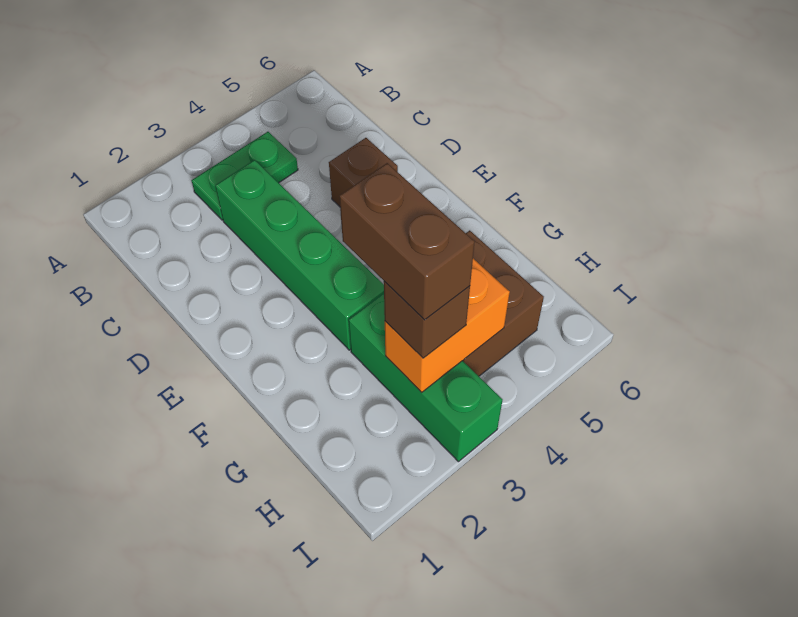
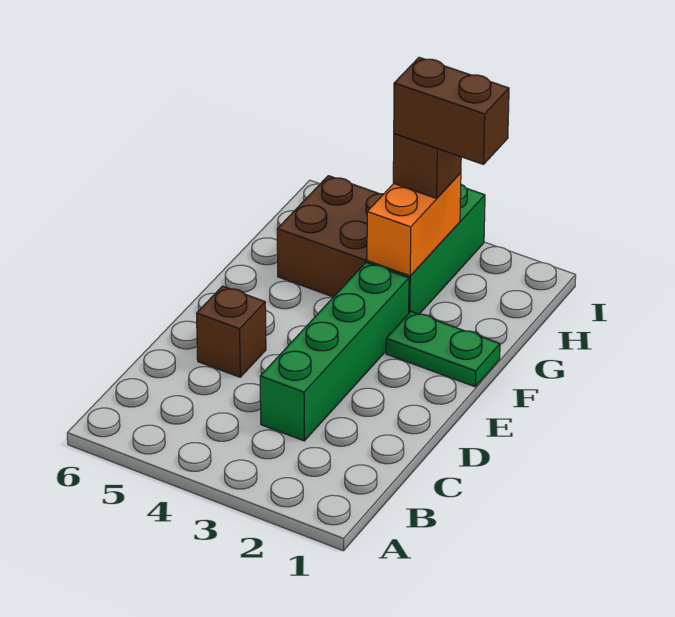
green 1x2 plate [191,132,298,220] -> green 1x2 plate moved to [386,312,500,387]
brown 1x2 brick [339,163,475,320] -> brown 1x2 brick turned to [394,57,509,164]
orange 1x2 brick [385,259,510,392] -> orange 1x2 brick turned to [367,173,461,276]

